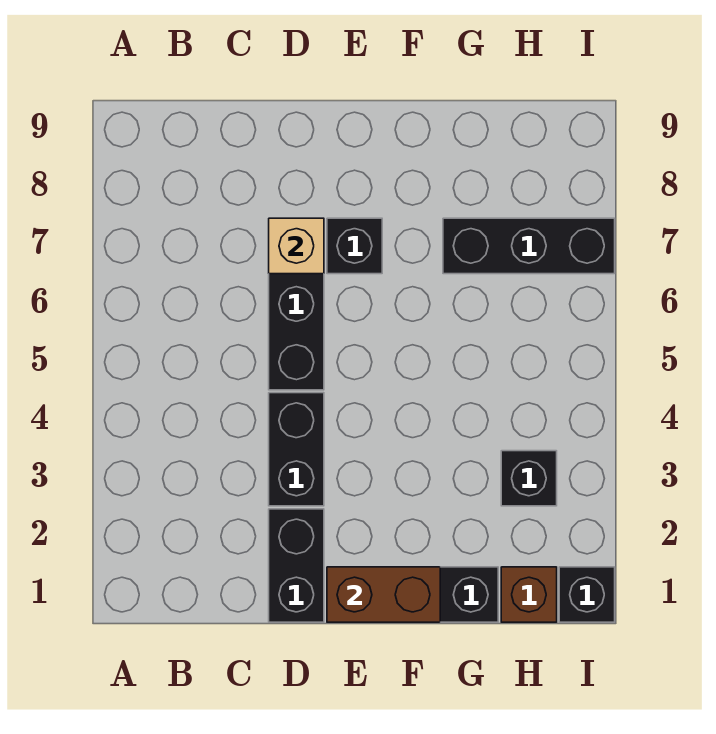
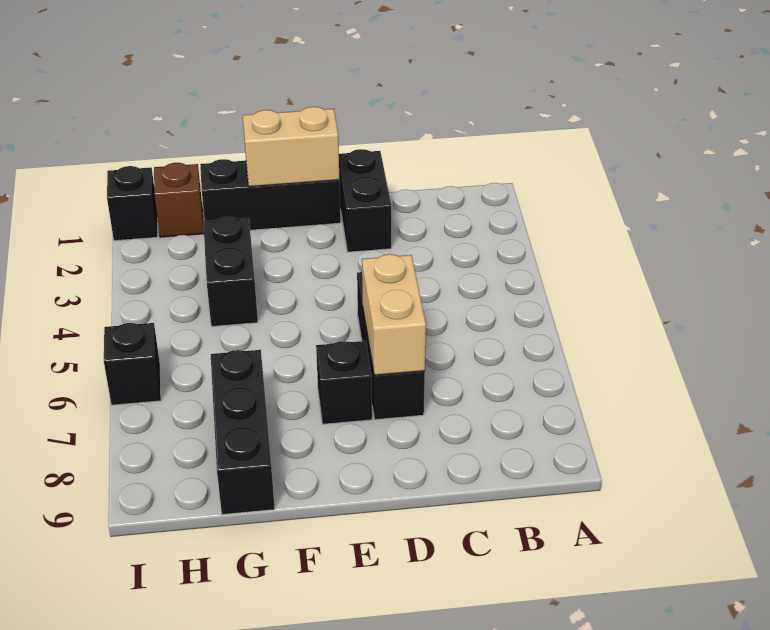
black 1x2 brick [269,393,324,506] -> black 1x2 brick moved to [203,217,258,327]
tan 1x1 brick [269,218,324,274] -> tan 1x2 brick [362,254,426,375]
brown 1x2 brick [327,567,440,622] -> tan 1x2 brick [243,107,339,187]
black 1x3 brick [443,218,615,274] -> black 1x3 brick turned to [211,350,275,515]
black 1x1 brick [501,451,557,506] -> black 1x1 brick moved to [104,323,161,405]

